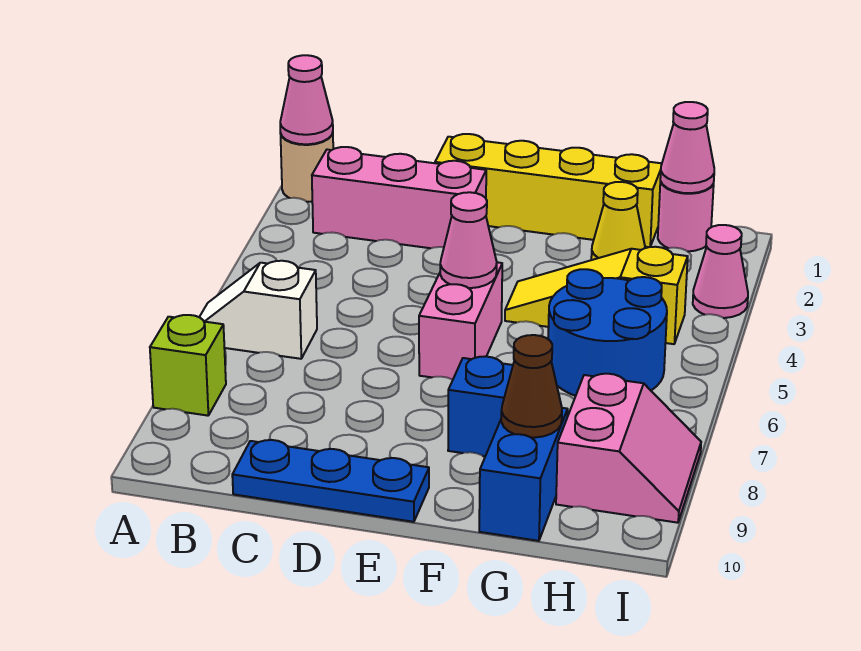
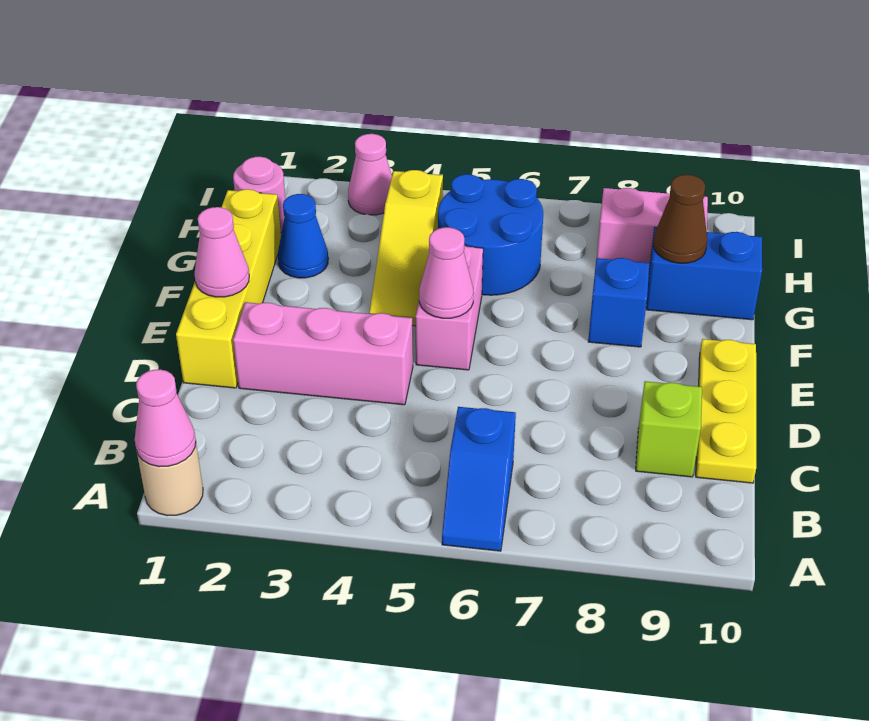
white 1x2 slope [200,261,317,359] -> blue 1x2 slope [442,407,516,551]
lime 1x1 brick [150,315,226,416] -> lime 1x1 brick moved to [636,381,702,477]
pink 1x3 brick [312,147,486,248] -> pink 1x3 brick turned to [233,302,413,405]
blue 1x3 plate [232,440,429,522] -> yellow 1x3 plate [696,339,756,483]
pink 1x2 brick [419,262,502,380] -> pink 1x2 brick turned to [416,246,483,370]
yellow 1x1 cone [591,182,645,260] -> blue 1x1 cone [278,194,328,278]
pink 1x1 cone [660,102,714,193] -> pink 1x1 cone moved to [194,207,249,297]

